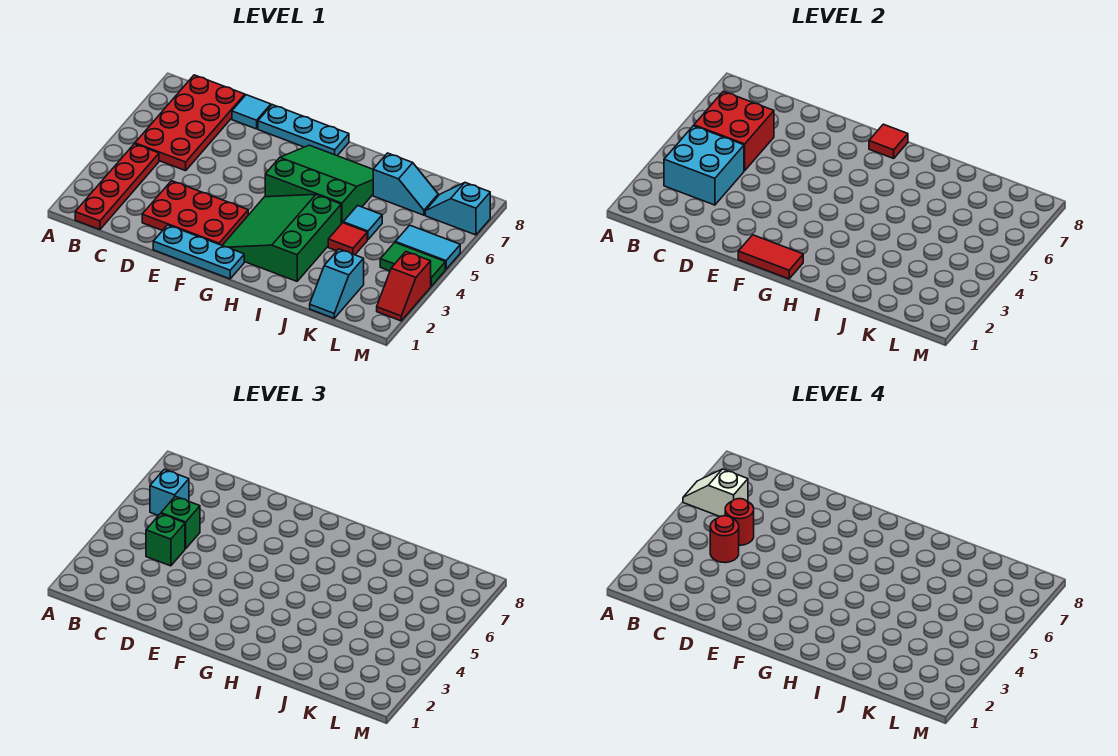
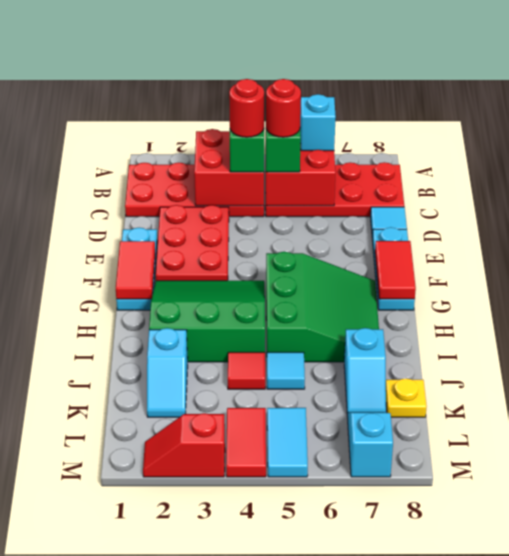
white 1x2 slope [683,469,748,516] -> none
red 1x4 plate [75,144,159,230] -> red 2x4 plate [125,163,264,217]
cyan 2x2 brick [664,126,744,205] -> red 2x2 brick [194,129,264,206]
red 1x1 tile [869,124,908,158] -> red 1x2 tile [375,241,416,299]
cyan 1x2 slope [310,249,364,318] -> cyan 1x2 slope turned to [147,328,188,417]
none -> yellow 1x1 plate [386,378,427,417]
green 1x2 tile [380,243,445,286] -> red 1x2 tile [226,408,266,477]

